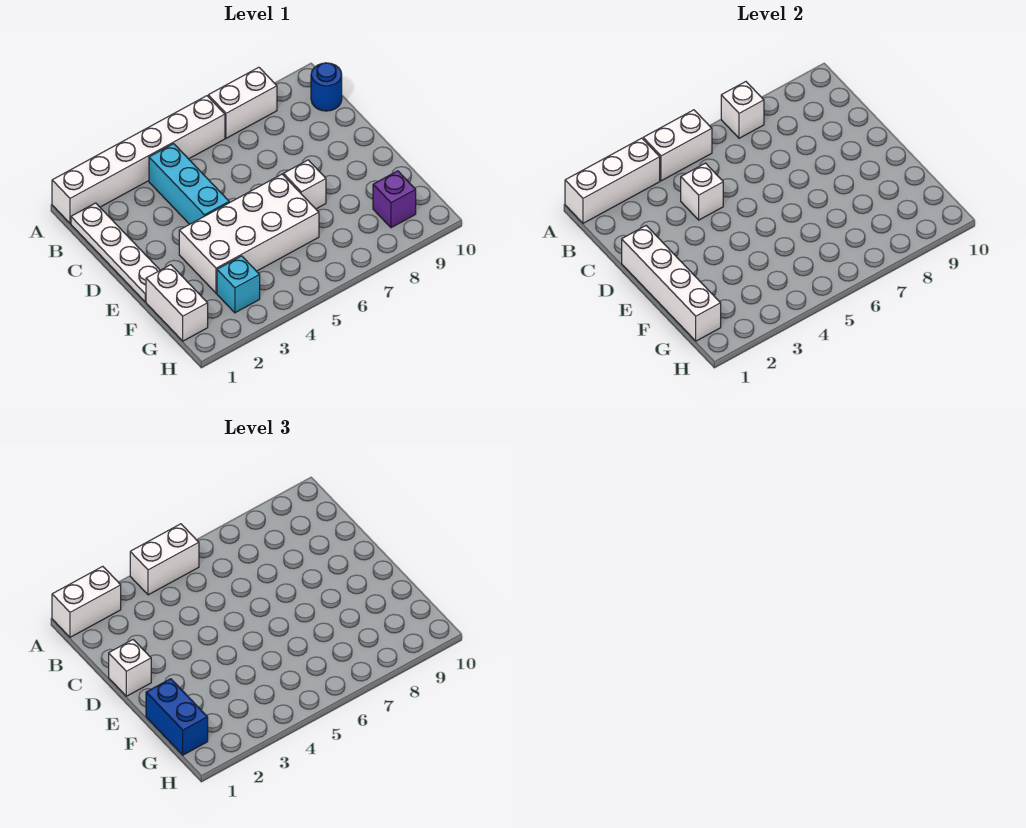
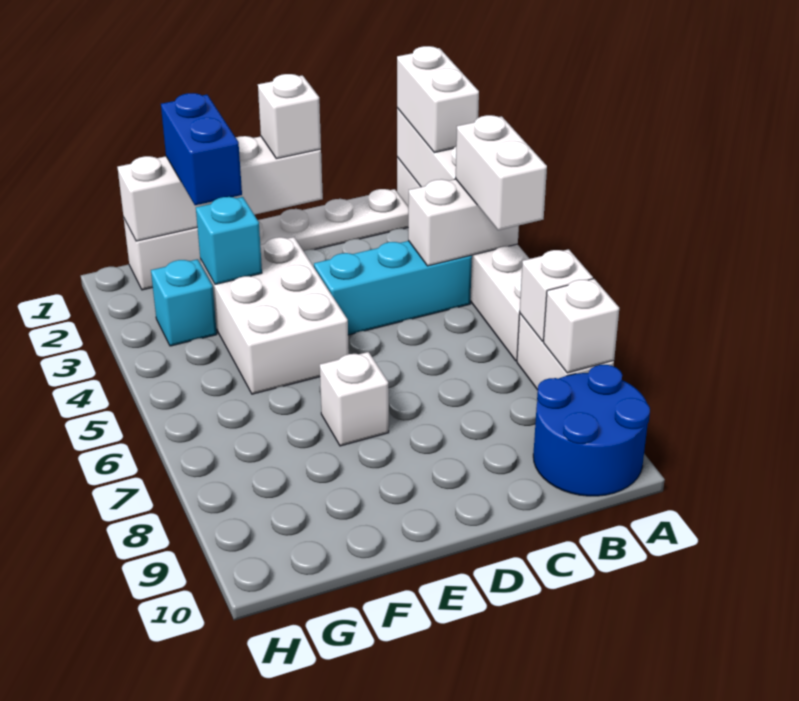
white 1x2 brick [643,110,712,181] -> white 1x2 brick turned to [408,179,519,266]
blue 1x1 round brick [311,63,342,111] -> blue 2x2 round brick [533,365,650,496]
white 1x1 brick [681,163,723,220] -> white 1x1 brick moved to [543,279,619,373]
white 2x4 brick [179,174,319,293] -> white 2x3 brick [200,237,349,394]
blue 1x2 brick [146,679,208,755] -> blue 1x2 brick turned to [161,93,242,205]
none -> cyan 1x1 brick [196,197,262,284]
purple 1x1 brick [373,171,416,228] -> none

